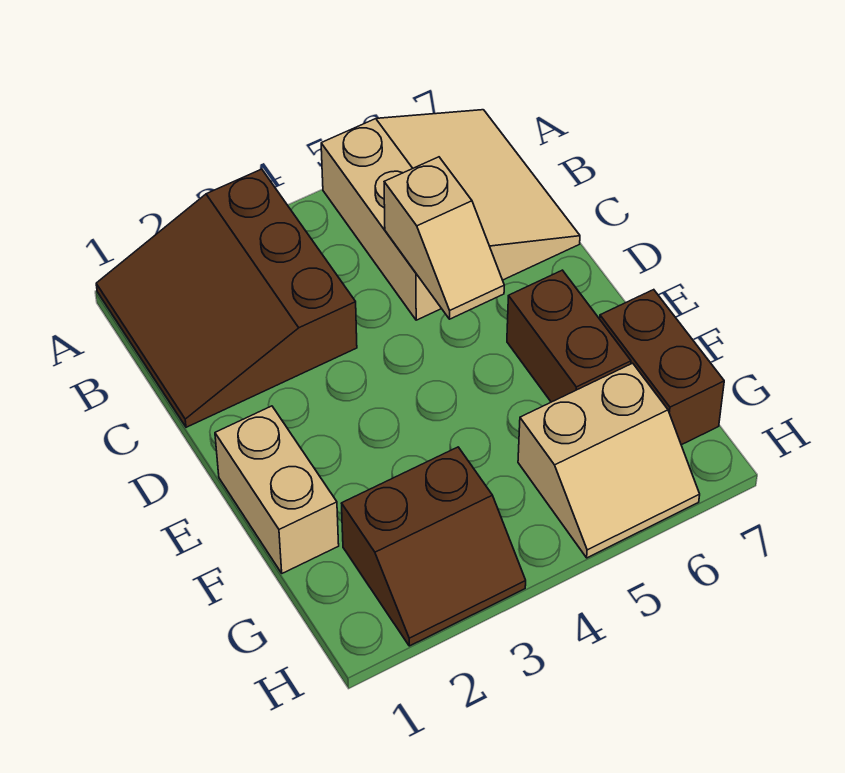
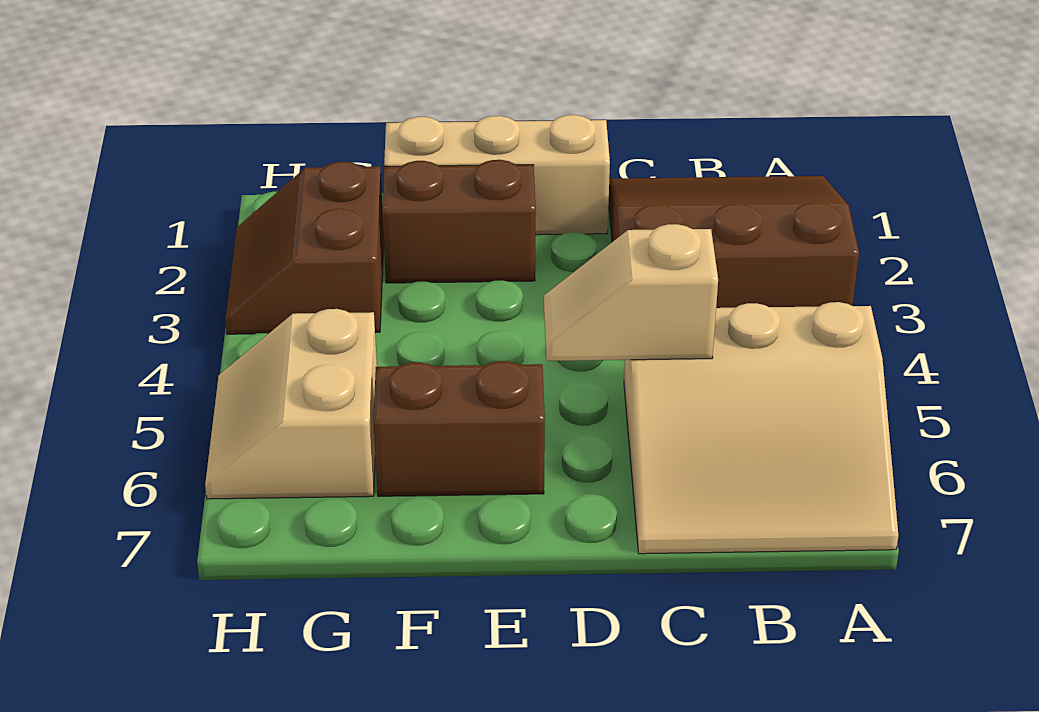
tan 1x2 brick [215,406,339,573] -> tan 1x3 brick [384,115,610,235]
brown 1x2 brick [600,290,724,445] -> brown 1x2 brick moved to [382,160,536,283]

